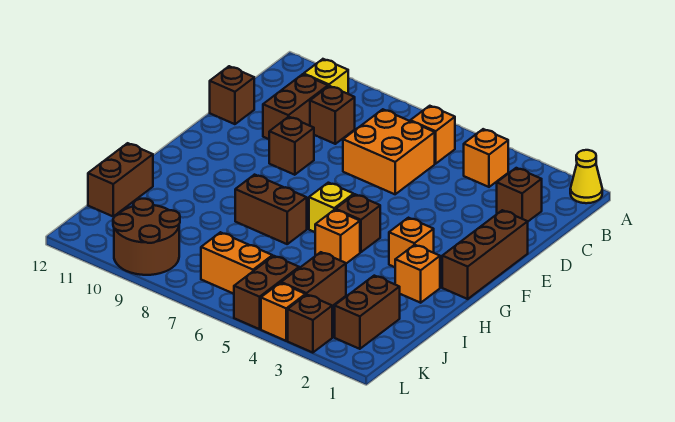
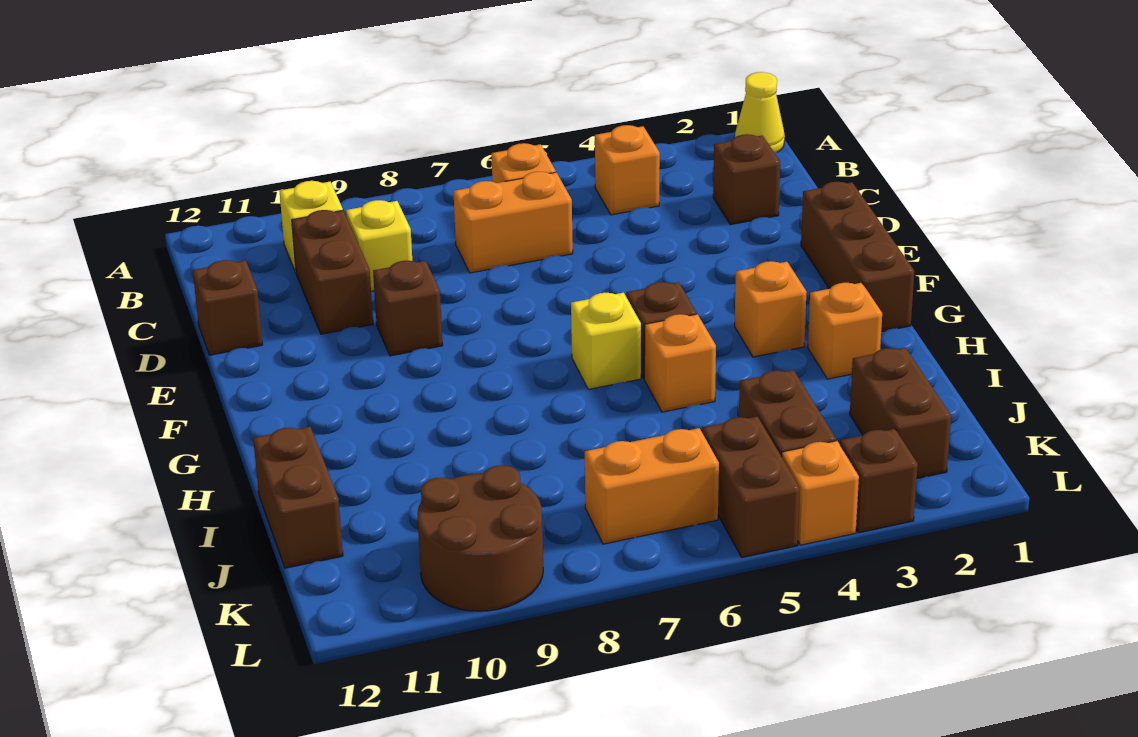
orange 2x2 brick [343,109,435,194] -> orange 1x2 brick [453,172,573,273]
brown 1x1 brick [310,86,355,144] -> yellow 1x1 brick [346,200,412,291]
brown 1x2 brick [235,175,307,244] -> none

